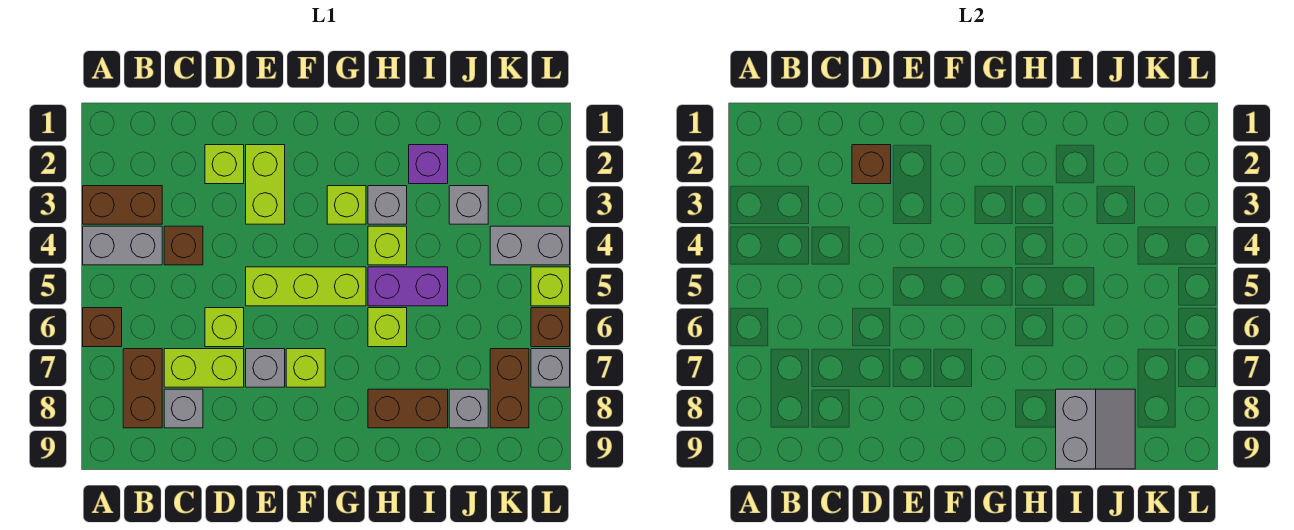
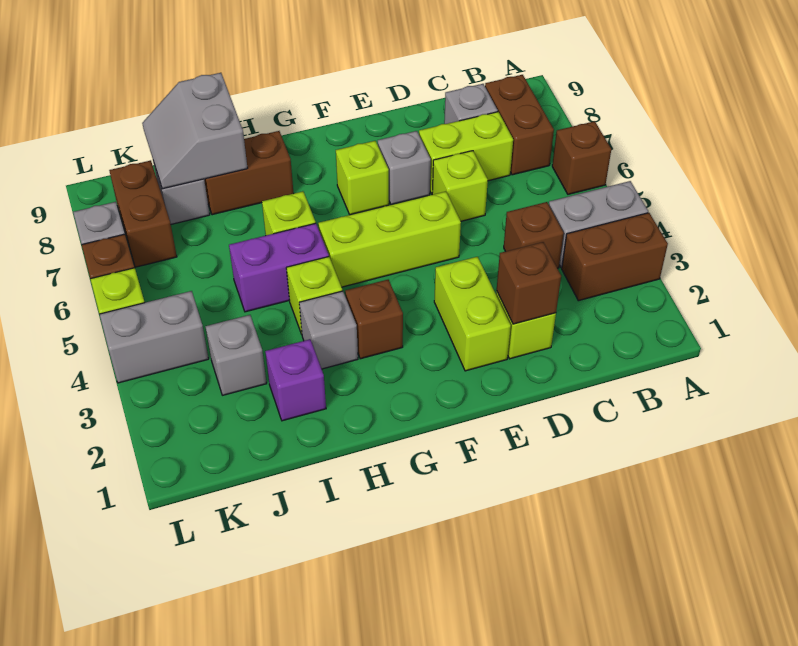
lime 1x1 brick [327,186,366,224] -> brown 1x1 brick [345,280,403,359]

